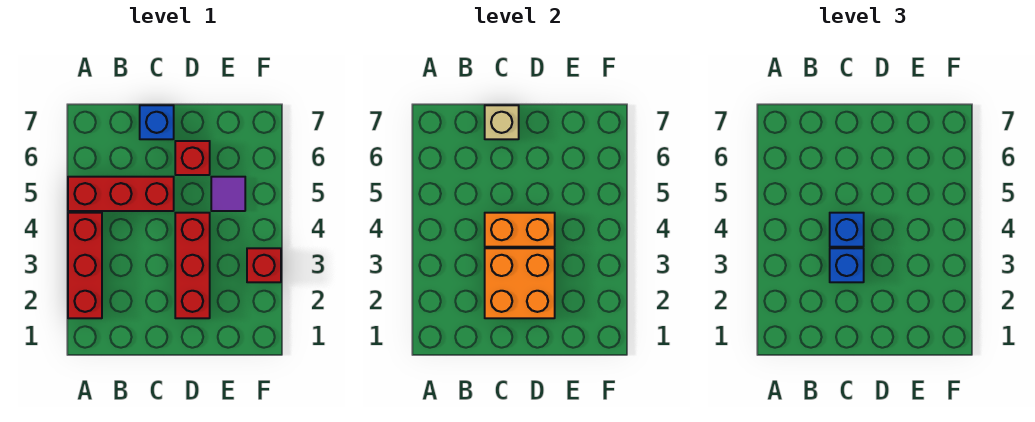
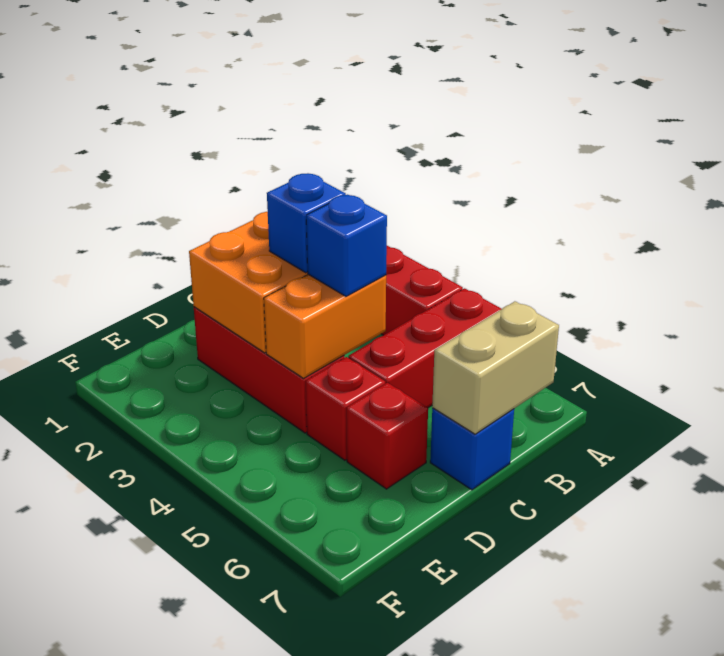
tan 1x1 brick [485,105,519,139] -> tan 1x2 brick [432,301,559,434]
purple 1x1 tile [211,177,245,211] -> none
red 1x1 brick [247,248,281,282] -> red 1x1 brick moved to [306,357,385,460]

